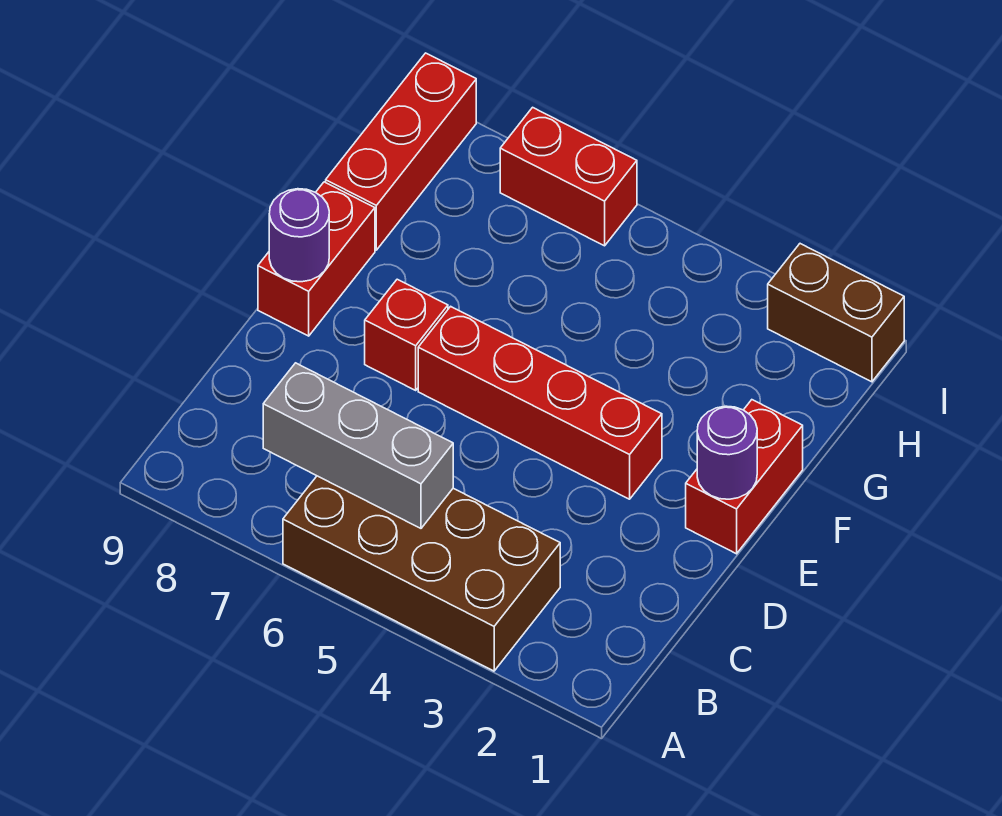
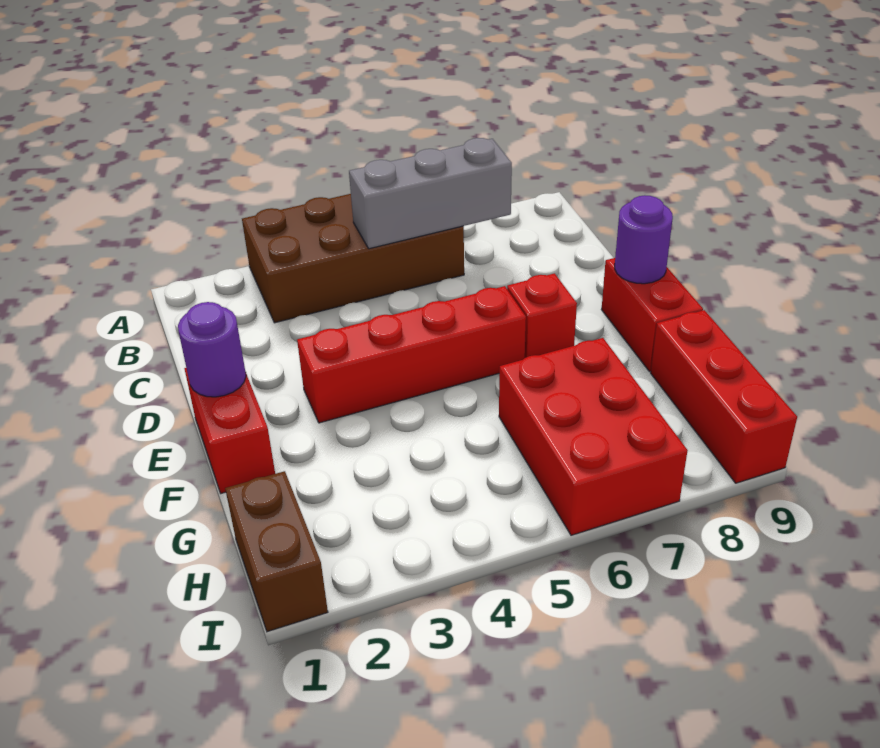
brown 1x2 brick [768,244,904,382] -> brown 1x2 brick turned to [225,471,328,632]
red 1x2 brick [500,107,637,246] -> red 2x3 brick [499,338,688,535]

